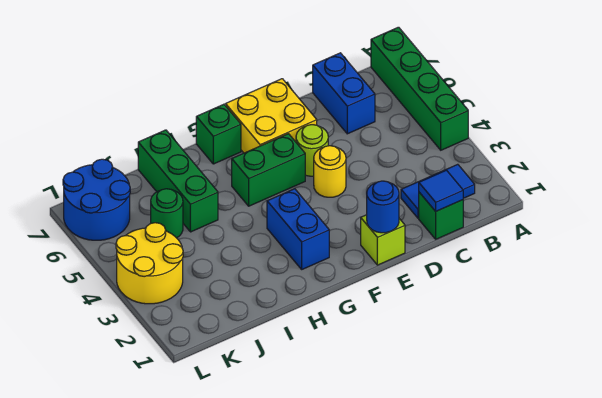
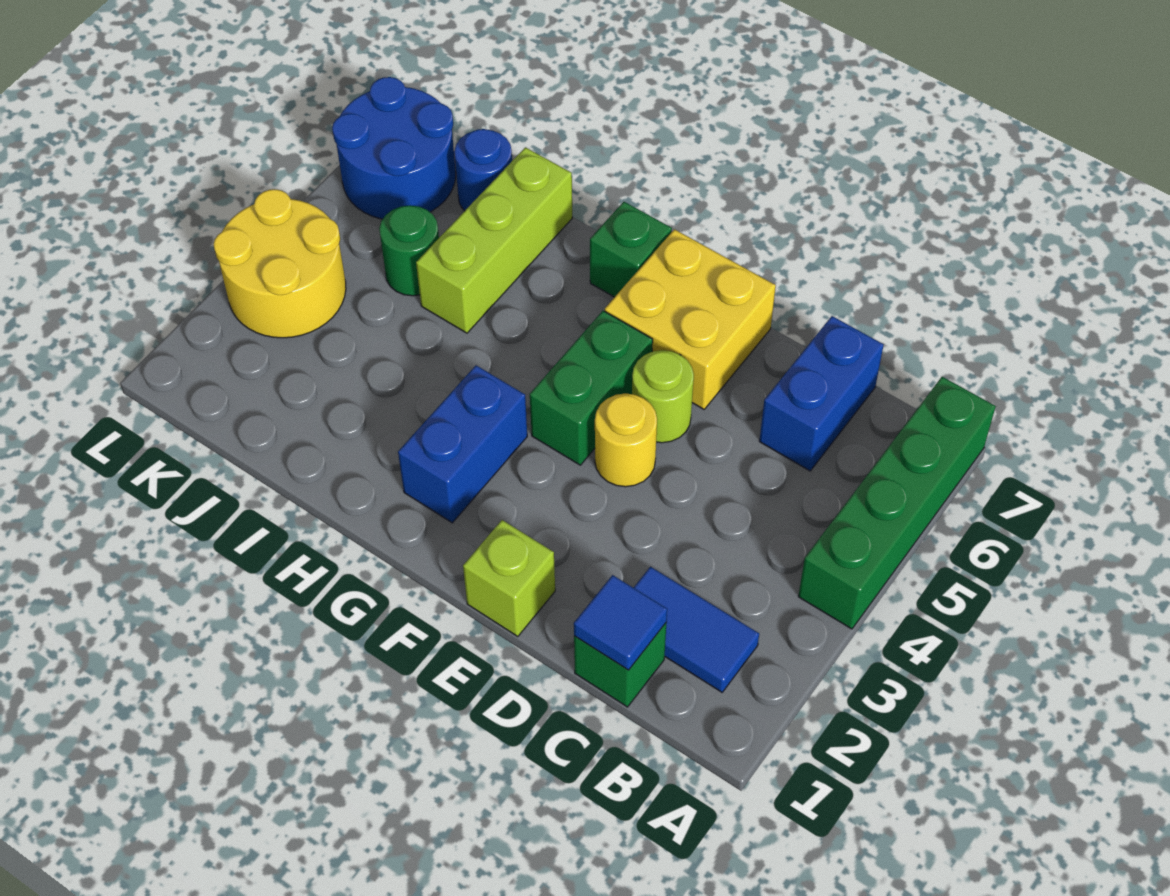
blue 1x1 round brick [367,181,399,233] -> blue 1x1 round brick moved to [454,129,512,211]
green 1x2 brick [232,134,305,206] -> green 1x2 brick turned to [530,311,653,465]
green 1x3 brick [138,130,218,232] -> lime 1x3 brick [416,147,572,333]

